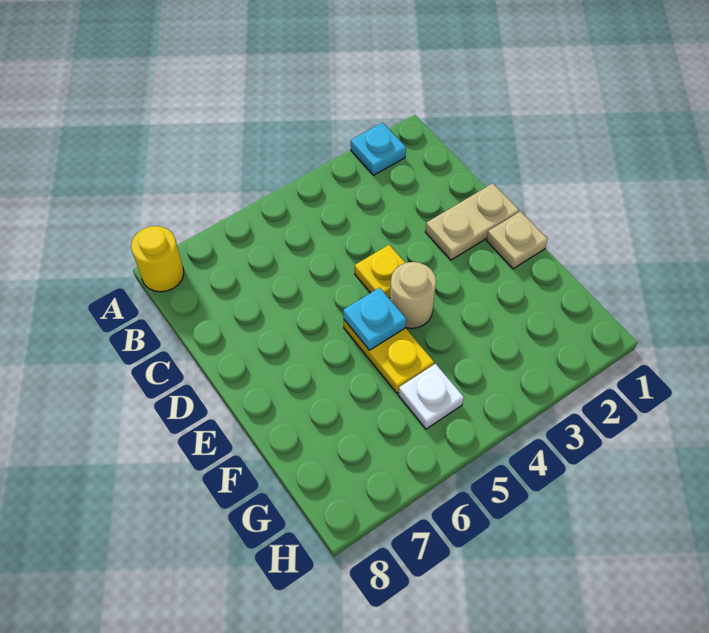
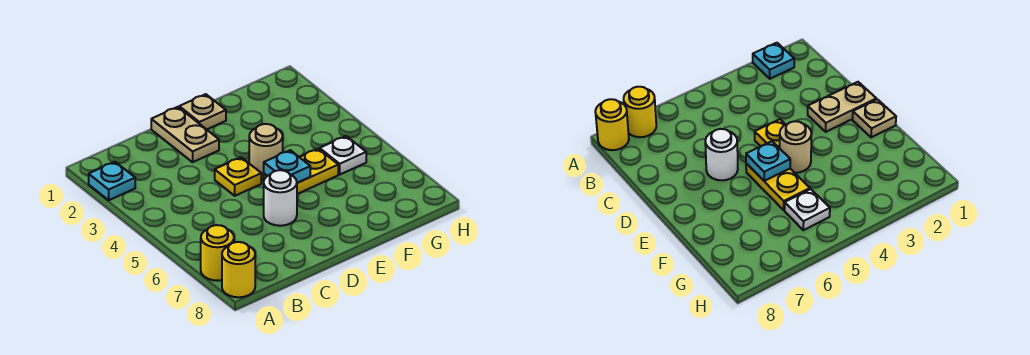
none -> yellow 1x1 round brick [201,225,234,281]
none -> white 1x1 round brick [264,170,297,226]

